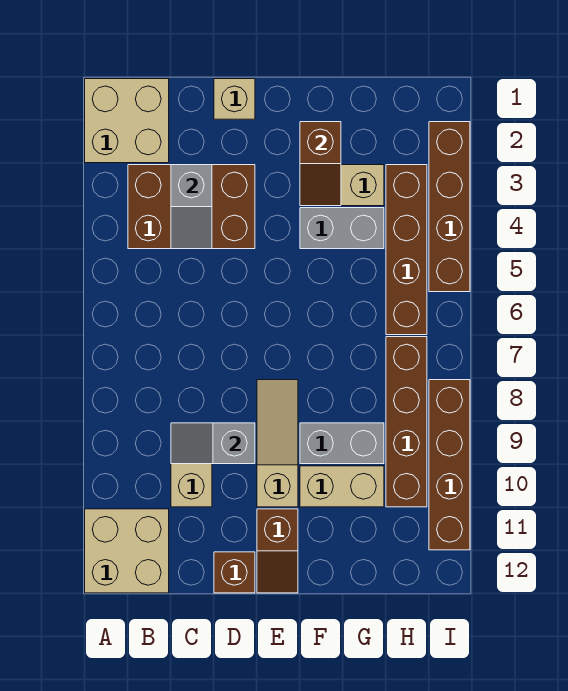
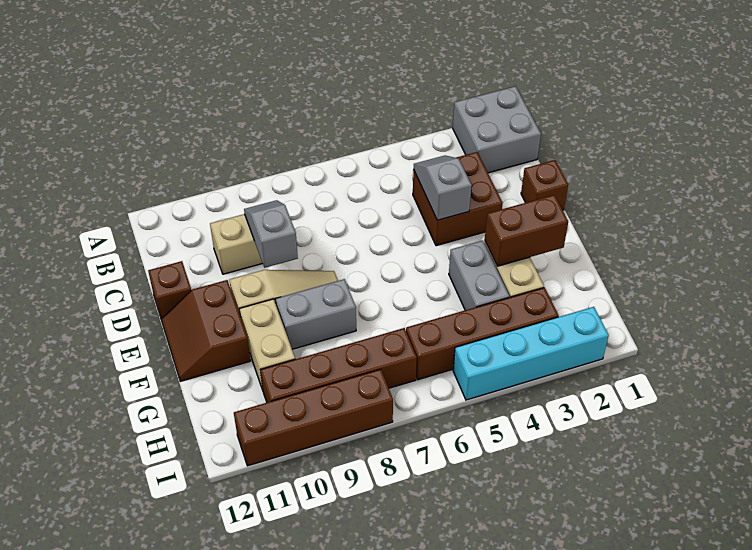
tan 2x2 brick [85,79,169,163] -> grey 2x2 brick [453,86,541,173]
tan 2x2 brick [85,509,169,593] -> none
brown 2x3 brick [128,165,255,249] -> brown 2x2 brick [413,152,503,246]
grey 1x2 slope [171,165,212,249] -> grey 1x2 slope turned to [414,155,472,220]
tan 1x1 brick [214,79,255,119] -> brown 1x1 brick [521,160,568,210]
brown 1x2 slope [257,509,298,593] -> brown 2x2 slope [161,280,251,382]
brown 1x2 slope [300,122,341,206] -> brown 1x2 brick [485,195,568,266]
grey 1x2 brick [300,423,384,464] -> grey 1x2 brick turned to [275,279,356,349]
brown 1x4 brick [429,122,470,292] -> cyan 1x4 brick [453,307,609,400]

